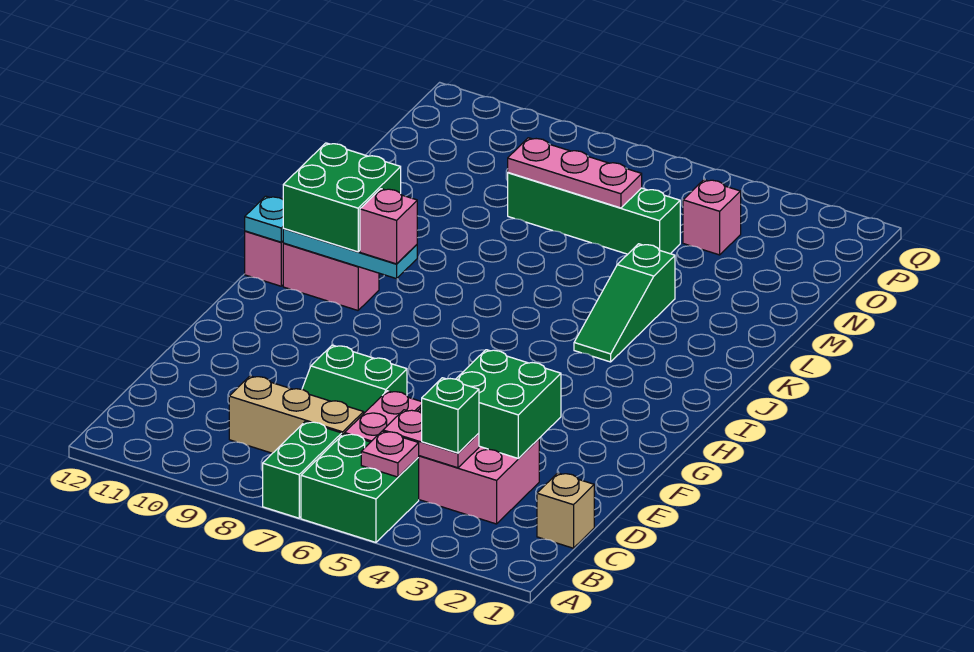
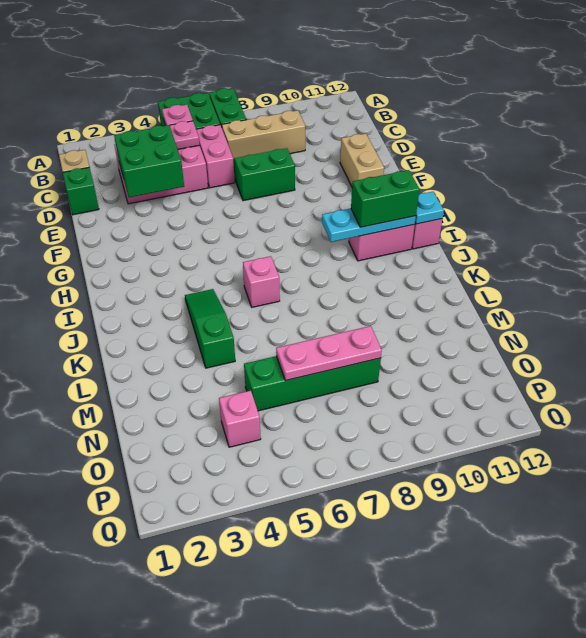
green 1x1 brick [422,378,479,453] -> green 1x1 brick moved to [63,167,99,215]
none -> tan 1x2 brick [340,134,384,186]
pink 1x1 brick [360,189,417,264] -> pink 1x1 brick moved to [243,256,280,307]
green 2x2 brick [283,143,401,252] -> green 1x2 brick [351,170,419,227]

